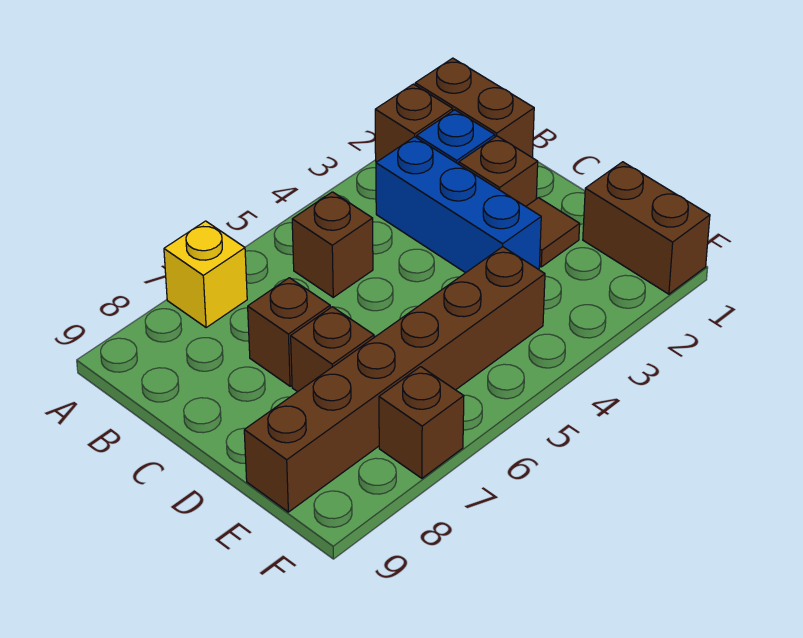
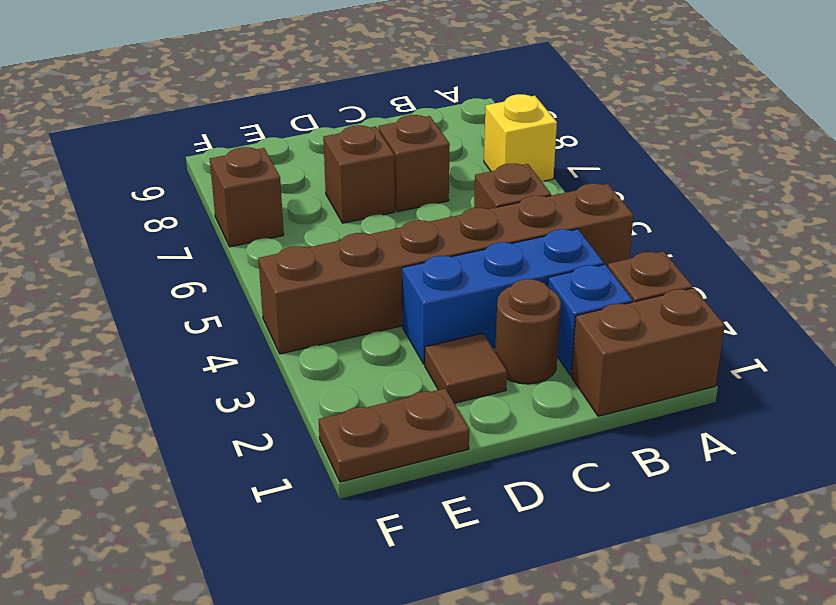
brown 1x1 brick [459,136,538,206] -> brown 1x1 round brick [495,279,561,384]
brown 1x2 brick [583,162,710,294] -> brown 1x2 plate [319,388,469,482]
brown 1x6 brick [244,247,545,512] -> brown 1x6 brick turned to [258,184,634,354]

